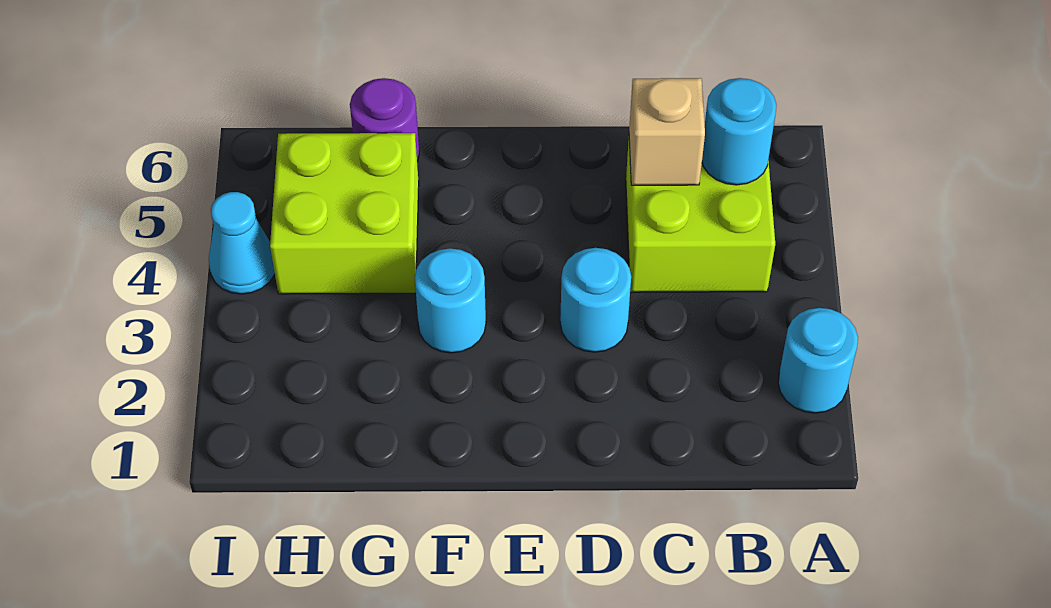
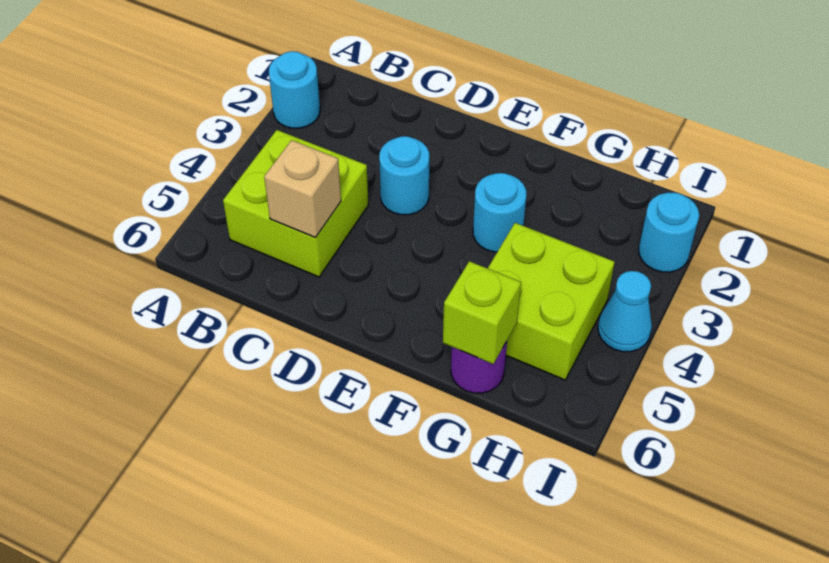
cyan 1x1 round brick [702,78,776,185] -> cyan 1x1 round brick moved to [639,193,699,272]
none -> lime 1x1 brick [443,261,521,364]

